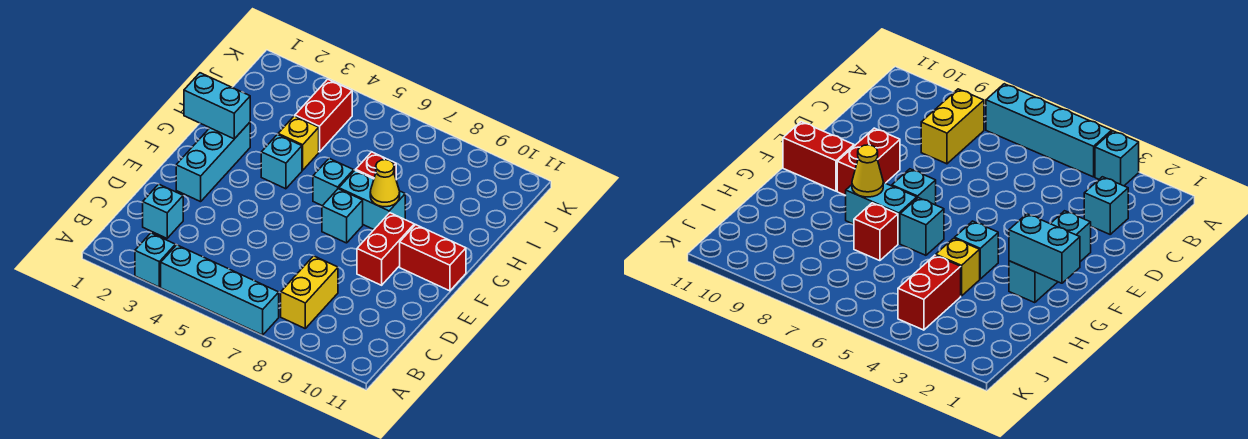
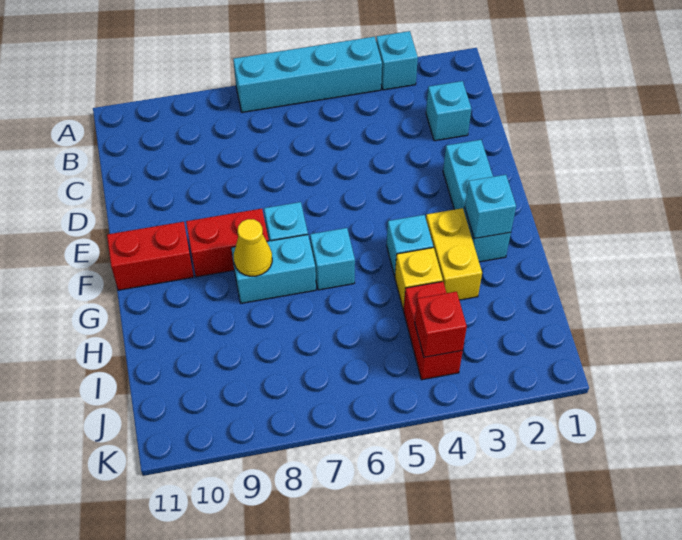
yellow 1x2 brick [281,256,338,328] -> yellow 1x2 brick moved to [426,208,482,300]
red 1x2 brick [357,213,414,285] -> red 1x2 brick turned to [186,209,269,277]
cyan 1x2 brick [184,73,250,139] -> cyan 1x1 brick [465,175,516,239]
red 1x1 brick [356,152,396,179] -> red 1x1 brick moved to [415,292,467,357]

